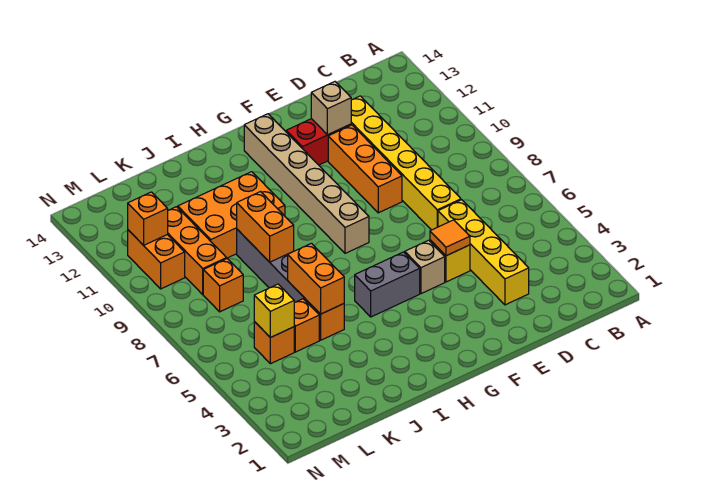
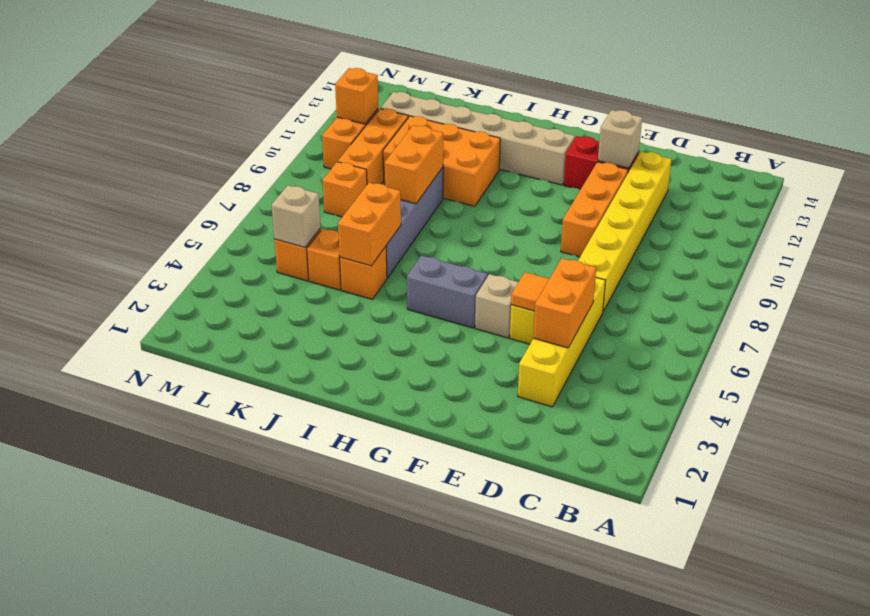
none -> orange 1x2 brick [533,258,596,348]
tan 1x6 brick [244,114,369,253] -> tan 1x6 brick turned to [381,92,575,185]
yellow 1x1 brick [254,284,294,338] -> tan 1x1 brick [272,185,321,247]

